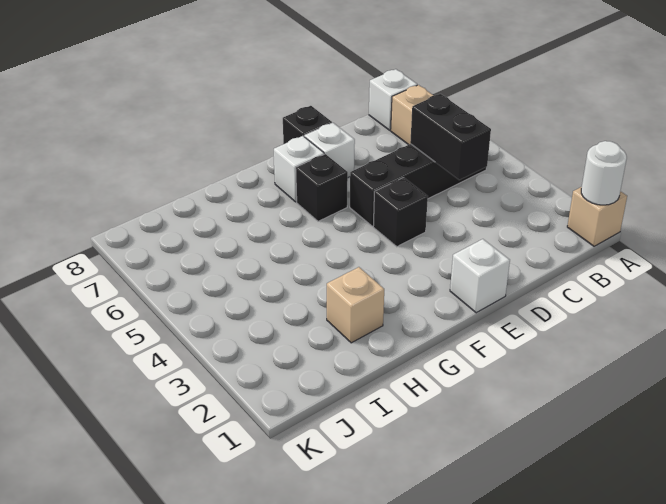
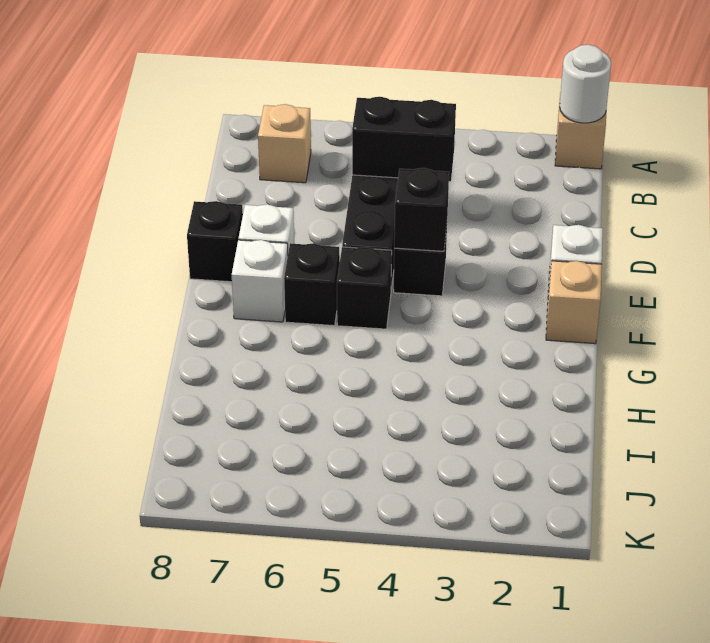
white 1x1 brick [369,69,417,130] -> none
none -> black 1x1 brick [394,168,449,251]
none -> black 1x1 brick [337,247,392,329]
tan 1x1 brick [327,267,384,343] -> tan 1x1 brick moved to [546,261,602,344]

